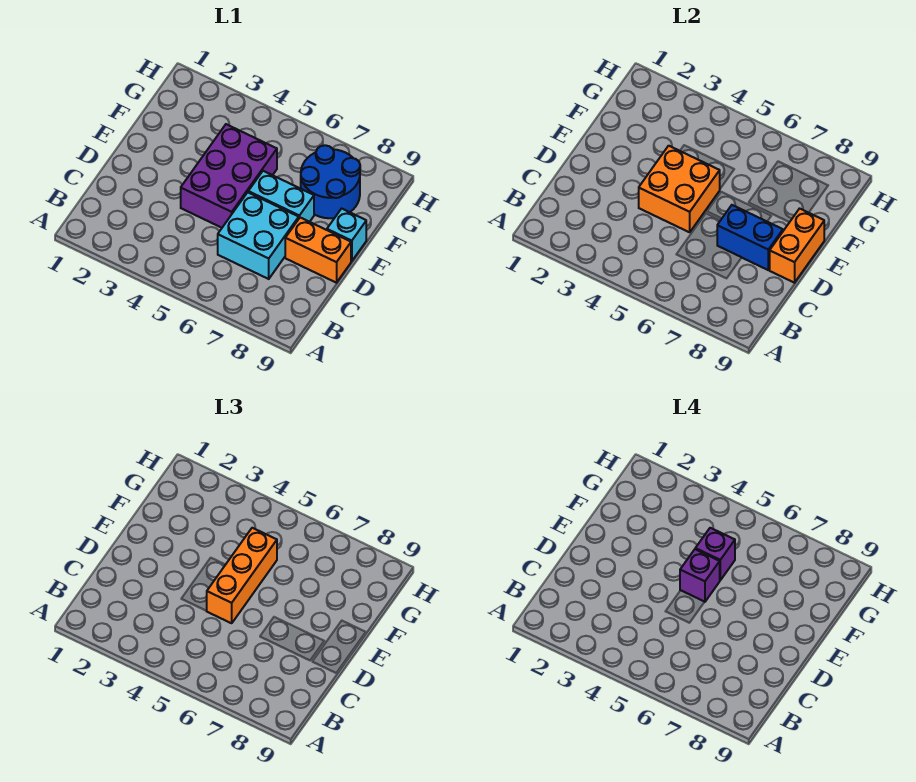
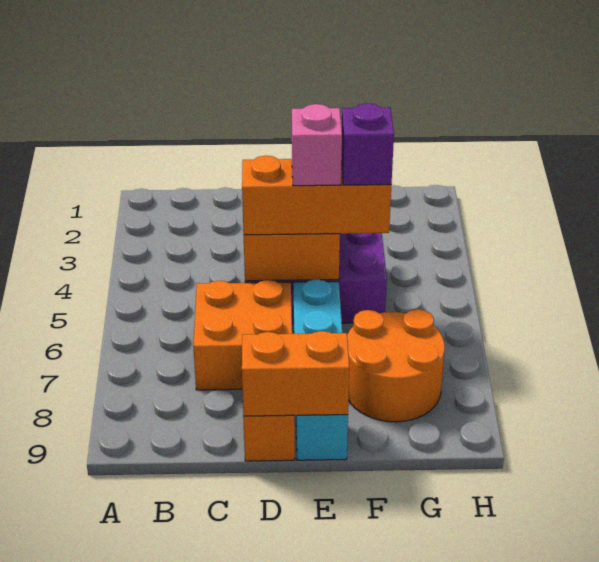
cyan 2x2 brick [218,192,299,279] -> orange 2x2 brick [193,280,292,390]
blue 1x2 brick [717,205,783,270] -> none
purple 1x1 brick [680,549,720,602] -> pink 1x1 brick [292,104,342,186]
blue 2x2 round brick [301,145,360,218] -> orange 2x2 round brick [347,309,445,422]

